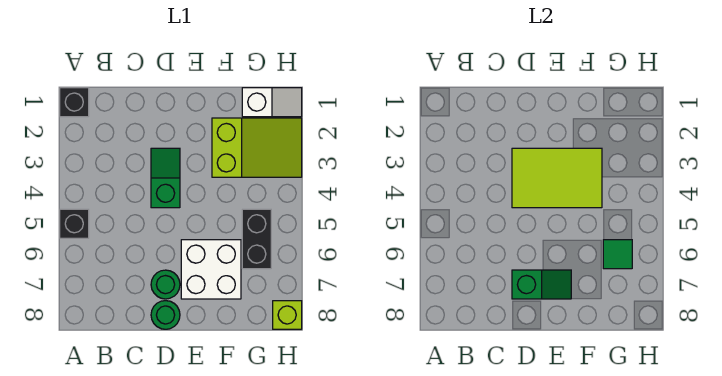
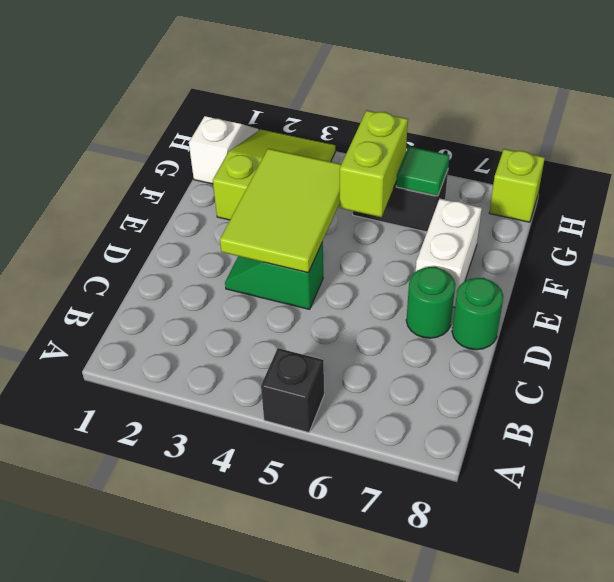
black 1x1 brick [60,88,89,117] -> none
green 1x2 slope [512,270,571,299] -> none
white 2x2 brick [181,240,241,299] -> white 1x2 brick [416,199,482,308]
none -> lime 1x2 brick [340,110,408,217]

